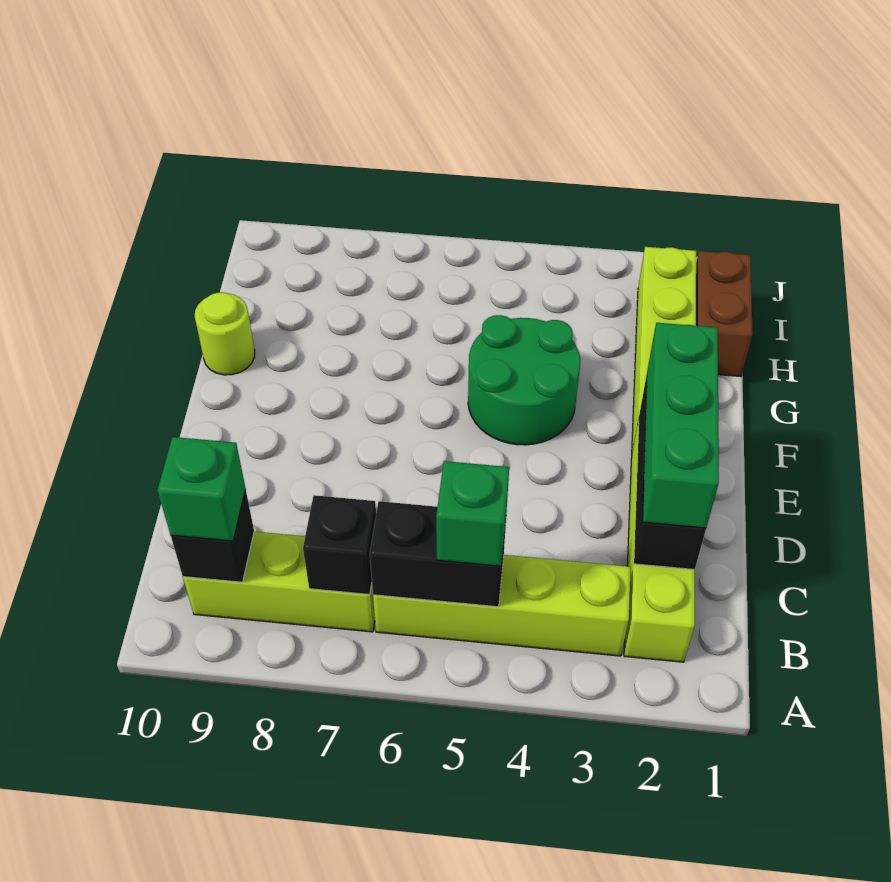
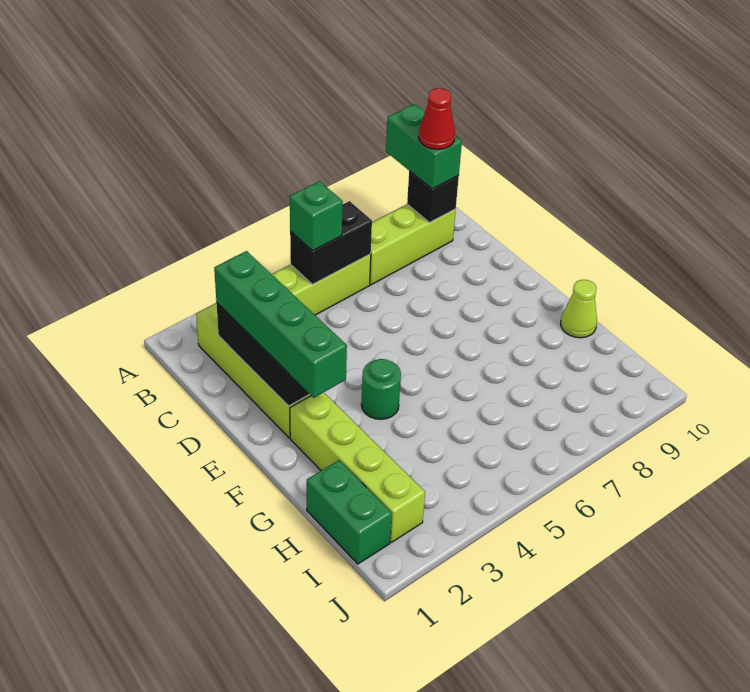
black 1x1 brick [303,495,376,595] -> none
green 1x1 brick [157,437,246,541] -> green 1x2 brick [386,104,462,189]
none -> red 1x1 cone [419,88,455,149]
green 1x3 brick [643,323,719,528] -> green 1x4 brick [214,251,347,398]
green 2x2 round brick [468,315,580,445] -> green 1x1 round brick [361,359,401,419]
lime 1x1 round brick [195,292,255,375] -> lime 1x1 cone [561,280,597,338]
brown 1x2 brick [696,251,753,377] -> green 1x2 brick [307,460,392,564]

